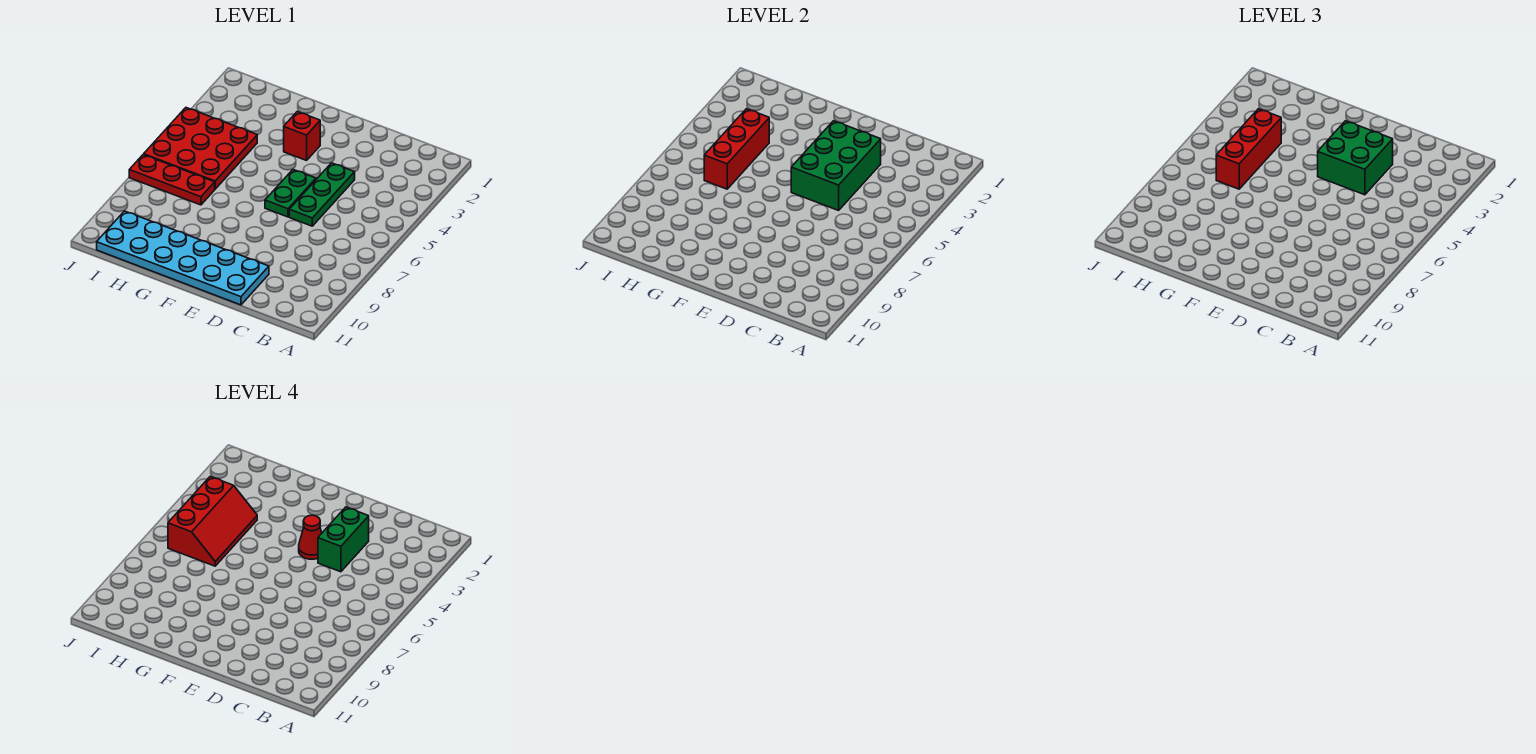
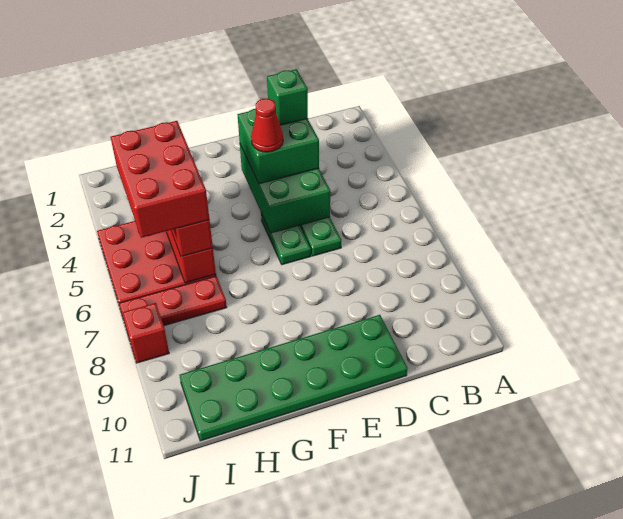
green 1x2 brick [318,507,369,572] -> green 1x1 brick [267,69,308,125]
cyan 2x6 plate [97,211,269,305] -> green 2x6 plate [179,315,408,441]
red 1x1 brick [284,112,320,160] -> red 1x1 brick moved to [123,303,169,363]
red 2x3 slope [168,477,257,566] -> red 2x3 brick [111,121,209,238]

